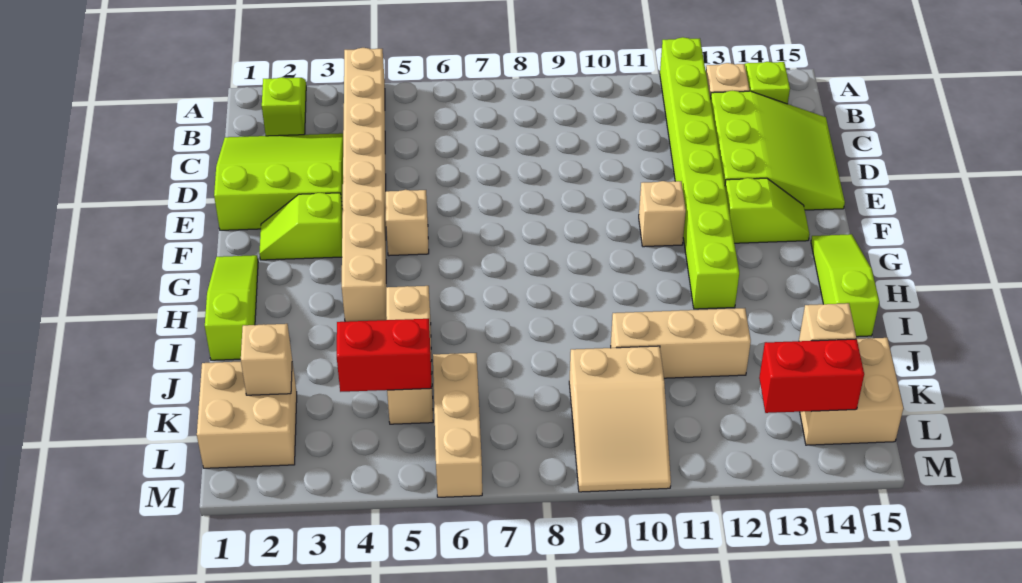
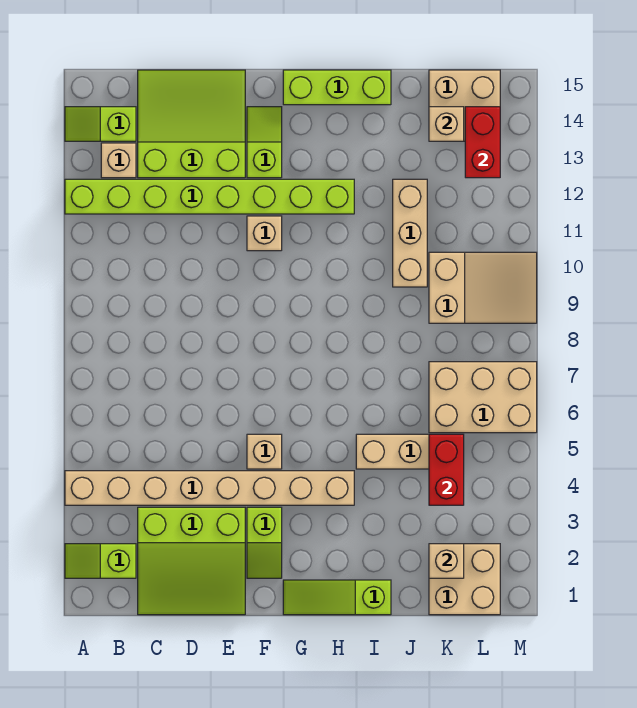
lime 3x3 slope [214,133,343,230] -> lime 3x3 slope turned to [138,507,245,615]
lime 1x3 slope [811,234,879,337] -> lime 1x3 brick [283,70,391,105]
tan 1x3 brick [433,353,482,497] -> tan 2x3 brick [429,362,537,433]

